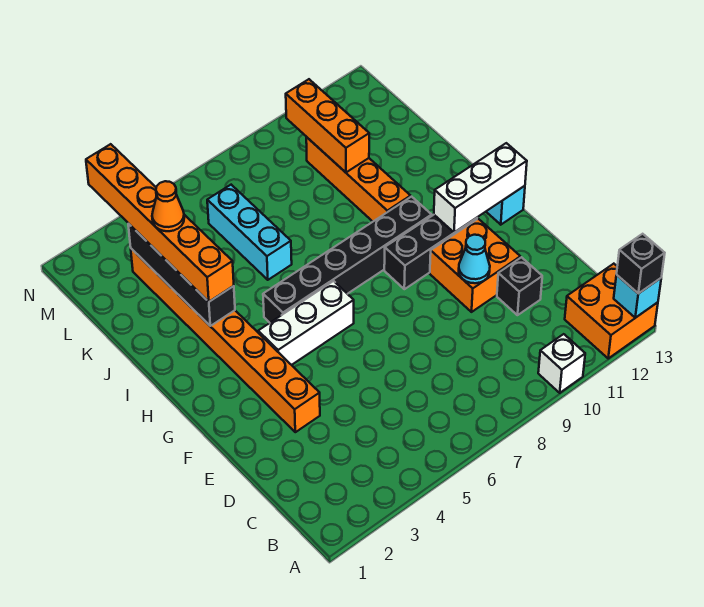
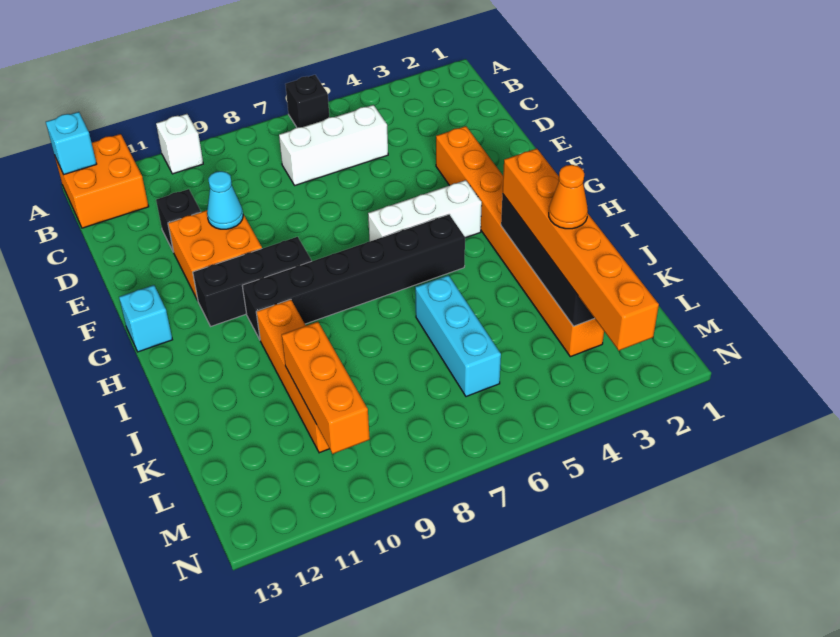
black 1x1 brick [617,234,665,294] -> black 1x1 brick moved to [285,75,329,128]
white 1x3 brick [434,143,527,233] -> white 1x3 brick moved to [279,105,388,185]

